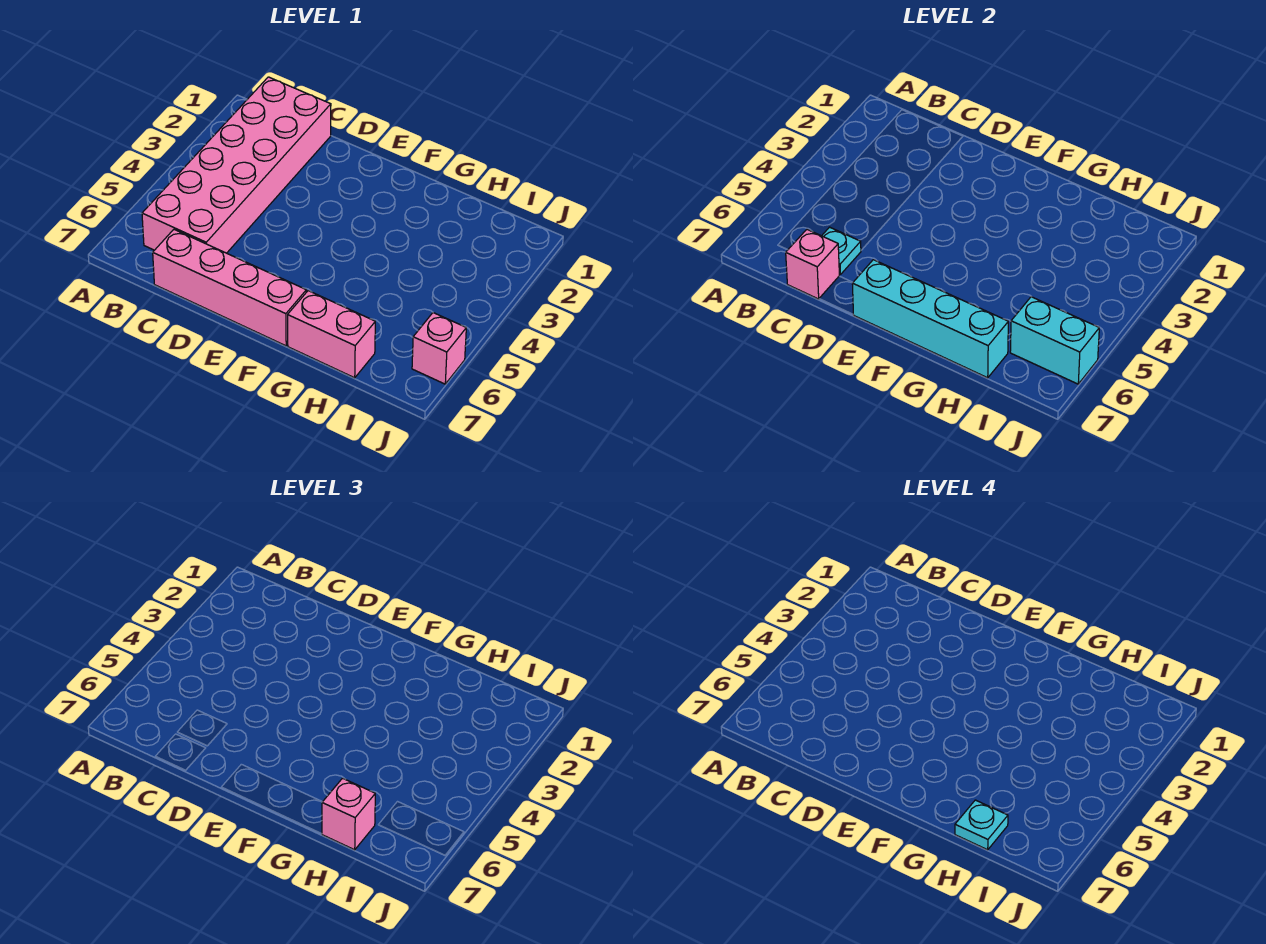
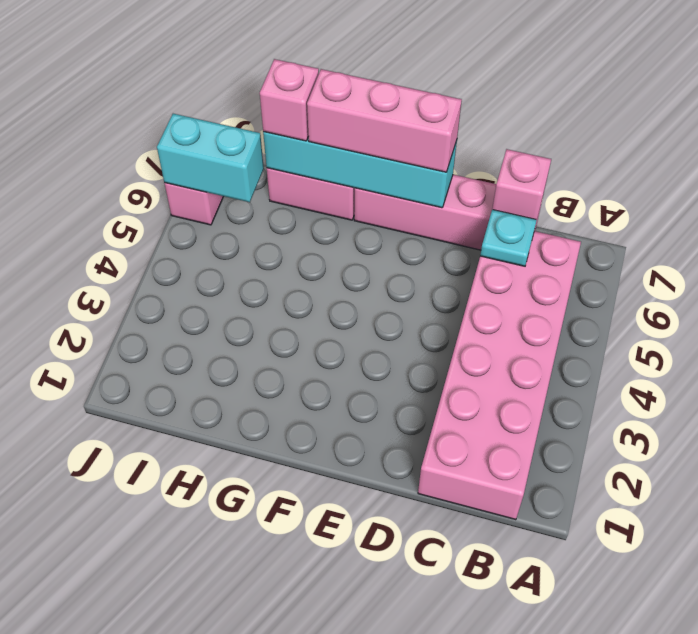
none -> pink 1x3 brick [307,69,462,172]
cyan 1x1 plate [955,800,1008,850] -> none

